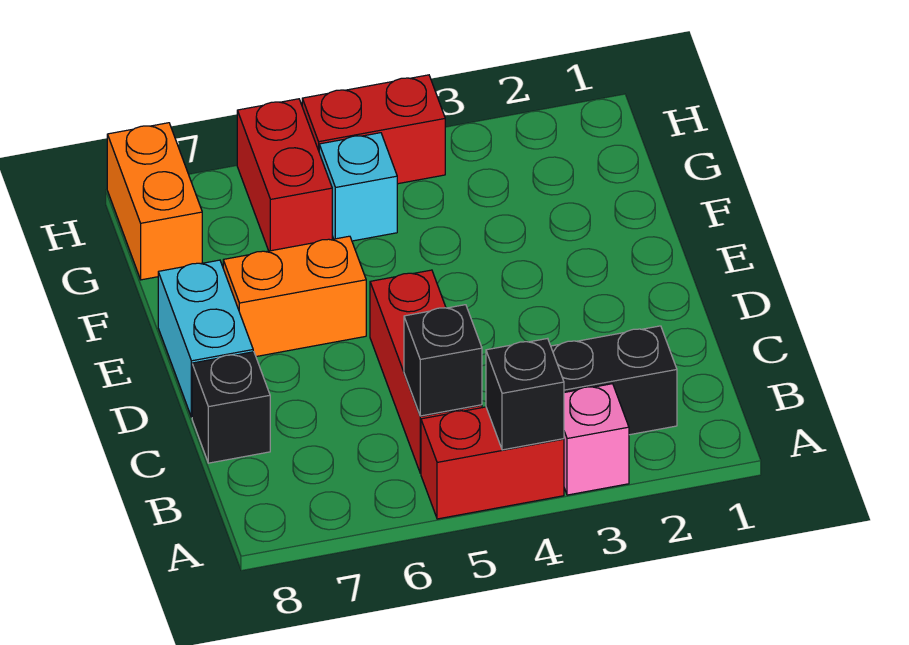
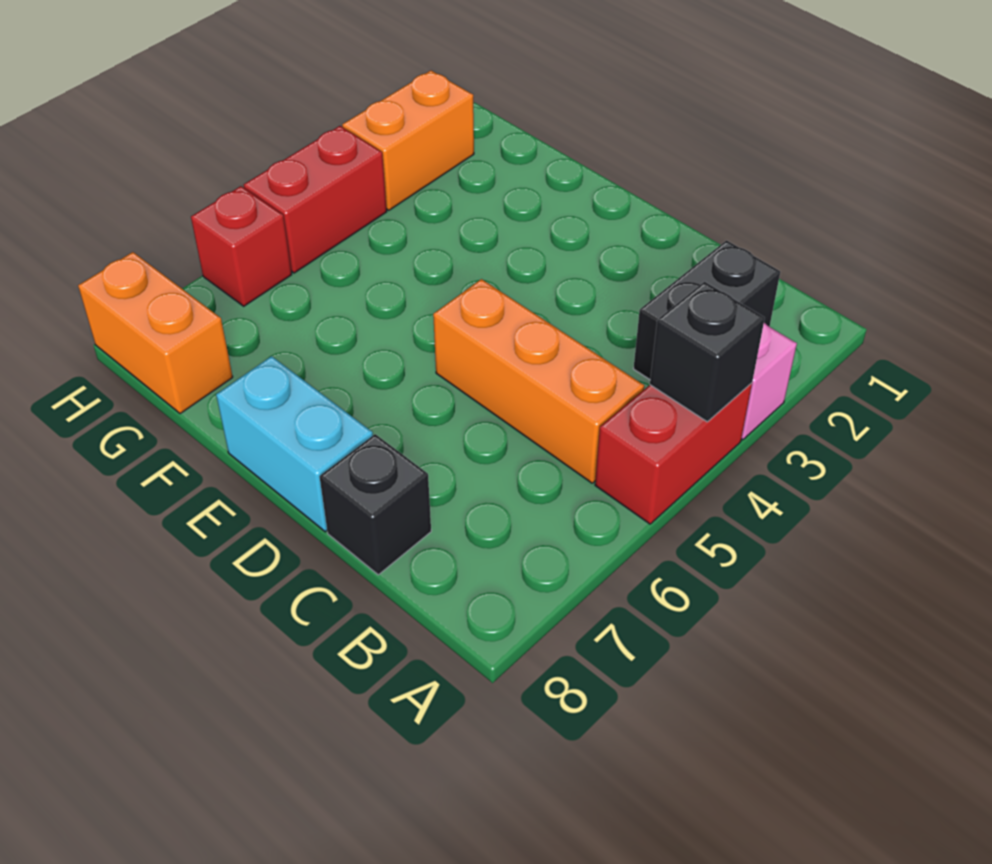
red 1x3 brick [370,270,482,473] -> orange 1x3 brick [433,279,644,483]
black 1x1 brick [404,305,482,416] -> none
orange 1x2 brick [223,236,366,357] -> orange 1x2 brick moved to [342,70,474,210]
cyan 1x1 brick [319,133,397,241] -> none
red 1x2 brick [237,99,332,251] -> red 1x1 brick [191,186,292,306]

